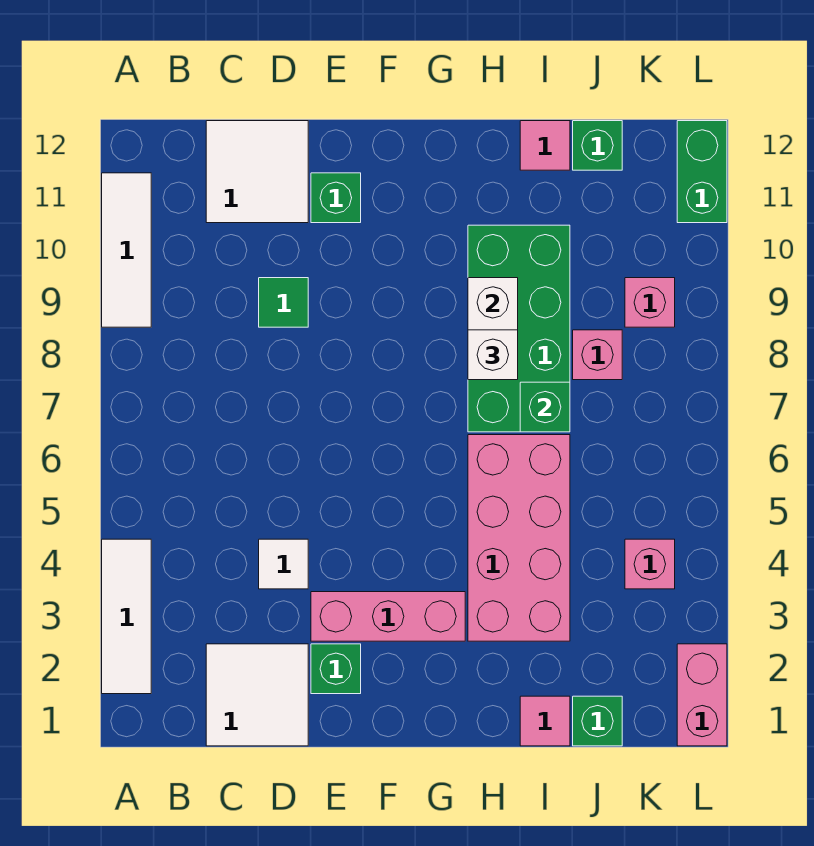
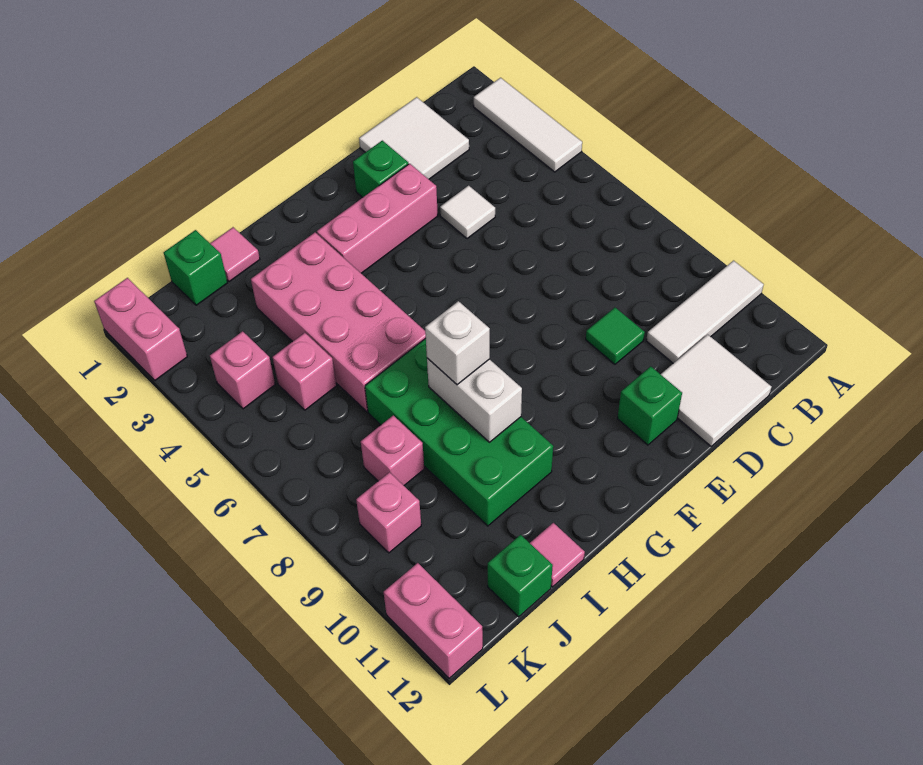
white 1x3 tile [102,173,151,327] -> white 1x3 tile turned to [646,261,764,363]
green 1x1 brick [520,382,570,432] -> none
none -> pink 1x1 brick [273,333,336,410]
green 1x2 brick [677,121,727,223] -> pink 1x2 brick [384,563,483,678]

